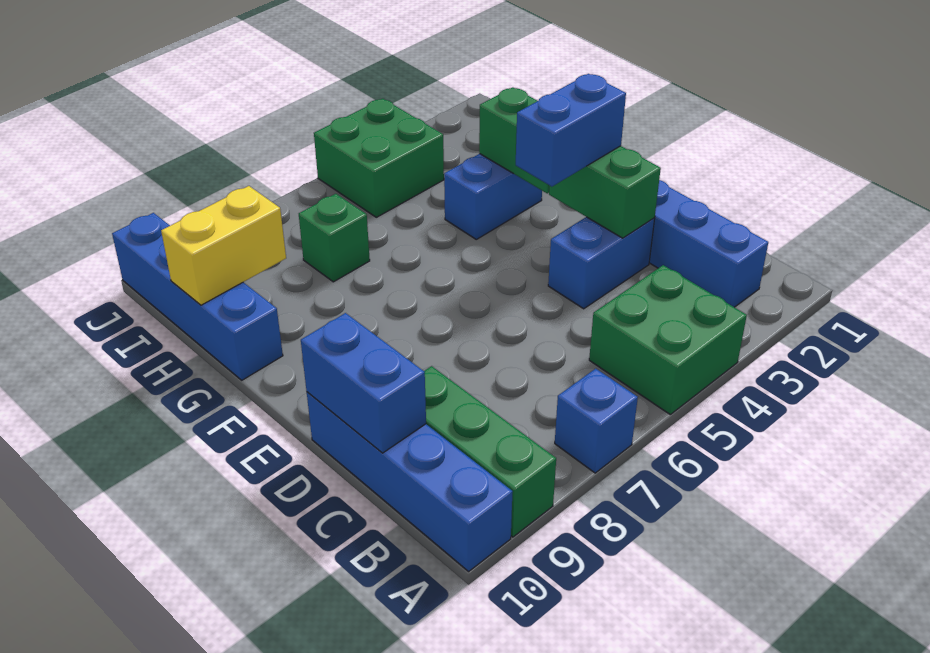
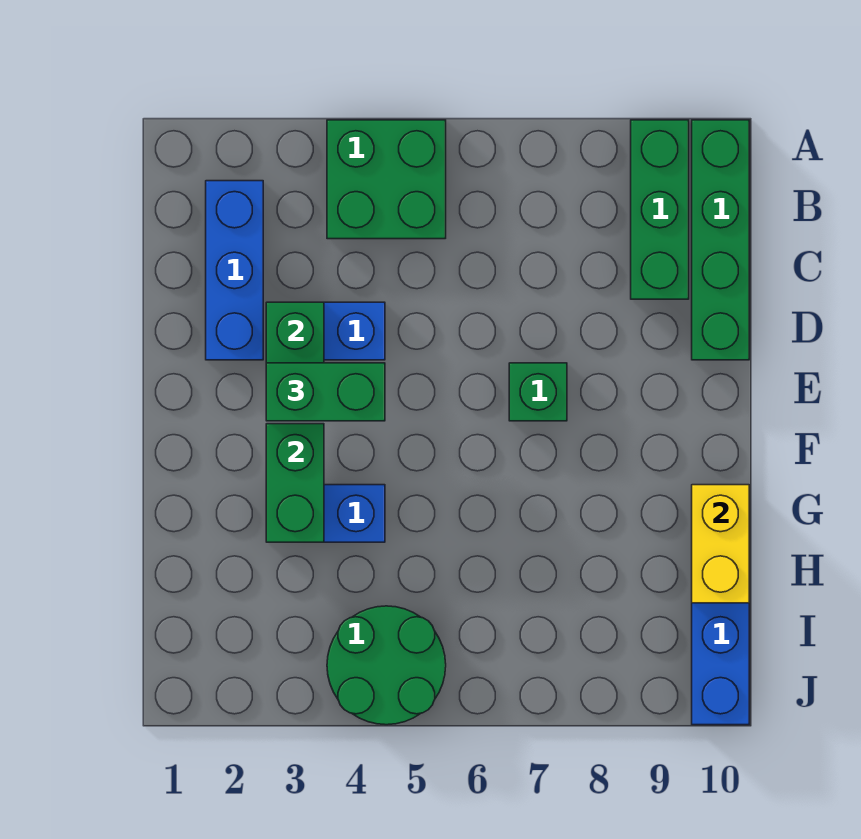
blue 1x1 brick [555,369,638,473] -> none
blue 1x4 brick [307,392,513,571] -> green 1x4 brick [692,120,749,360]
blue 1x2 brick [301,313,426,453] -> none
blue 1x2 brick [516,74,626,187] -> green 1x2 brick [266,363,385,421]
green 1x1 brick [299,194,370,282] -> green 1x1 brick moved to [509,363,567,421]
yellow 1x2 brick [161,186,286,305] -> yellow 1x2 brick turned to [692,485,749,603]
green 2x2 brick [314,99,444,217] -> green 2x2 round brick [327,606,446,725]

